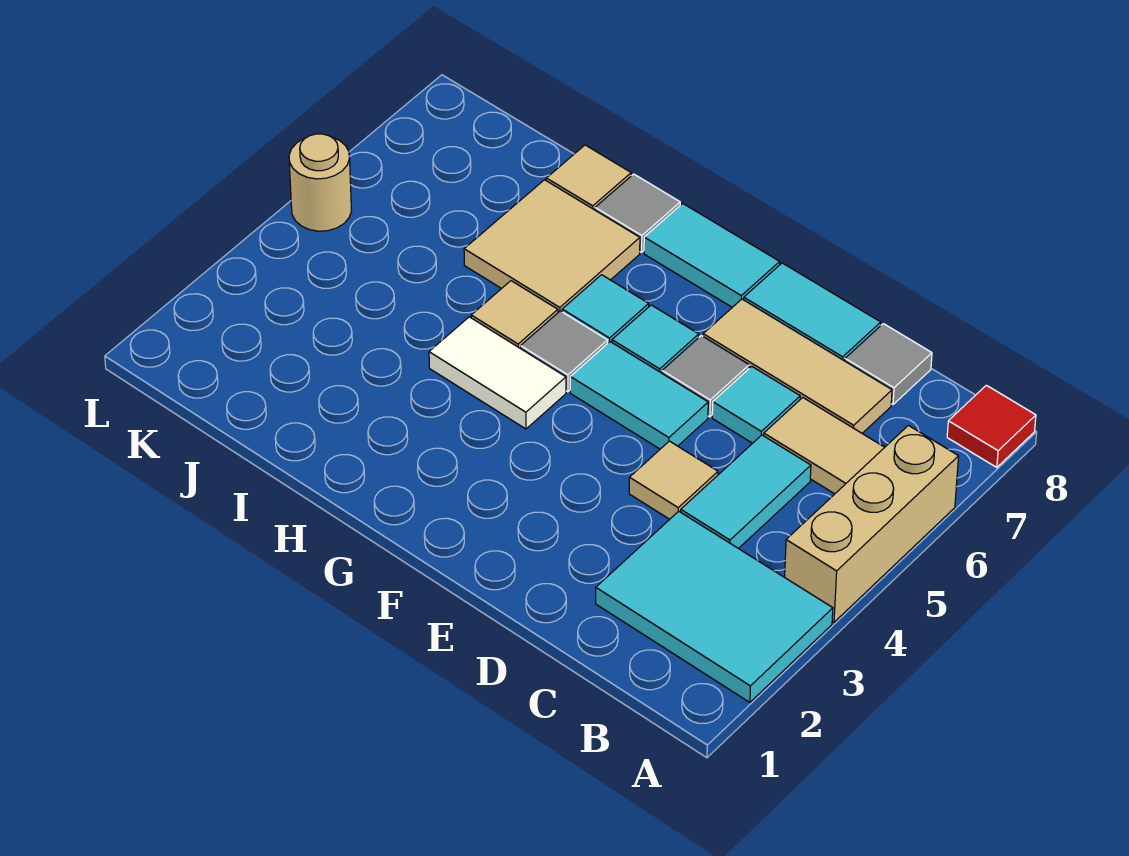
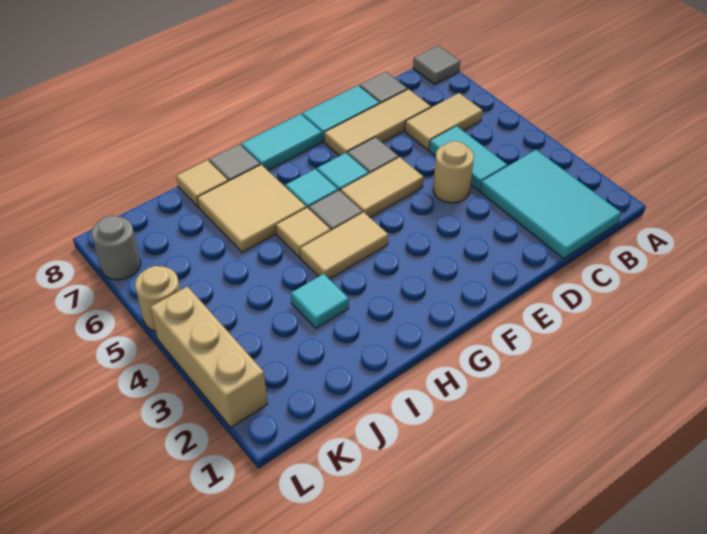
cyan 2x3 tile [596,511,833,702] -> cyan 2x3 tile turned to [480,150,621,259]
tan 1x3 brick [785,426,959,622] -> tan 1x3 brick moved to [150,286,268,427]
red 1x1 tile [947,385,1036,468] -> grey 1x1 tile [413,46,460,84]
tan 1x1 tile [629,441,718,519] -> tan 1x1 round brick [433,141,474,203]
cyan 1x1 tile [712,366,800,443] -> cyan 1x1 tile moved to [291,274,349,329]
cyan 1x2 tile [570,342,708,449] -> tan 1x2 tile [340,157,423,217]
white 1x2 tile [429,317,566,429] -> tan 1x2 tile [300,212,388,279]
none -> grey 1x1 round brick [91,216,141,280]

